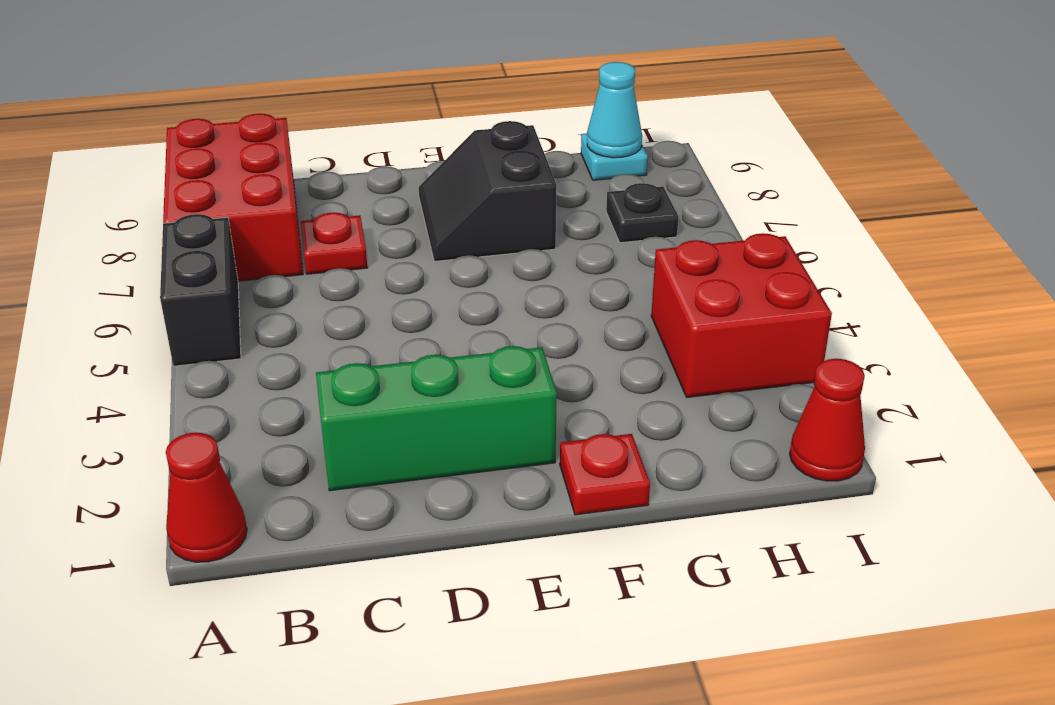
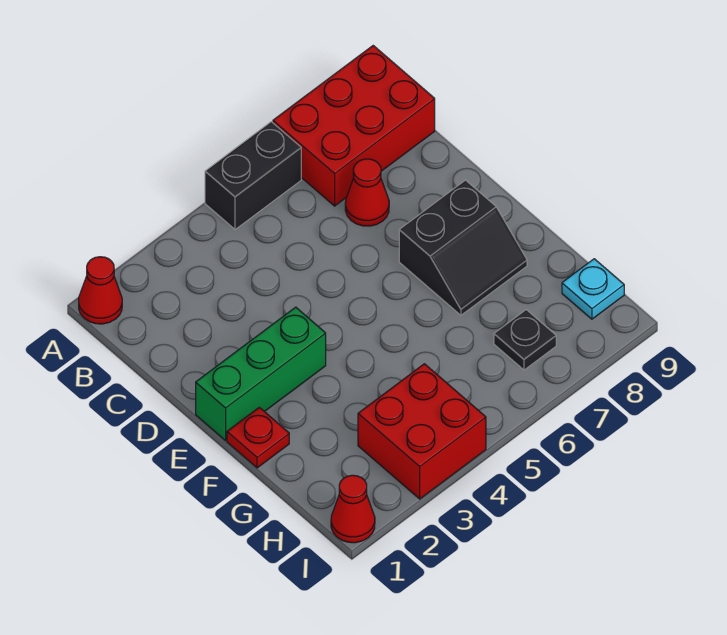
green 1x3 brick [316,346,557,491] -> green 1x3 brick turned to [196,307,326,440]
red 1x1 plate [301,212,368,274] -> red 1x1 cone [345,159,389,226]
black 2x2 slope [419,121,557,261] -> black 2x2 slope turned to [399,180,527,315]
cyan 1x1 cone [587,62,642,158] -> none

